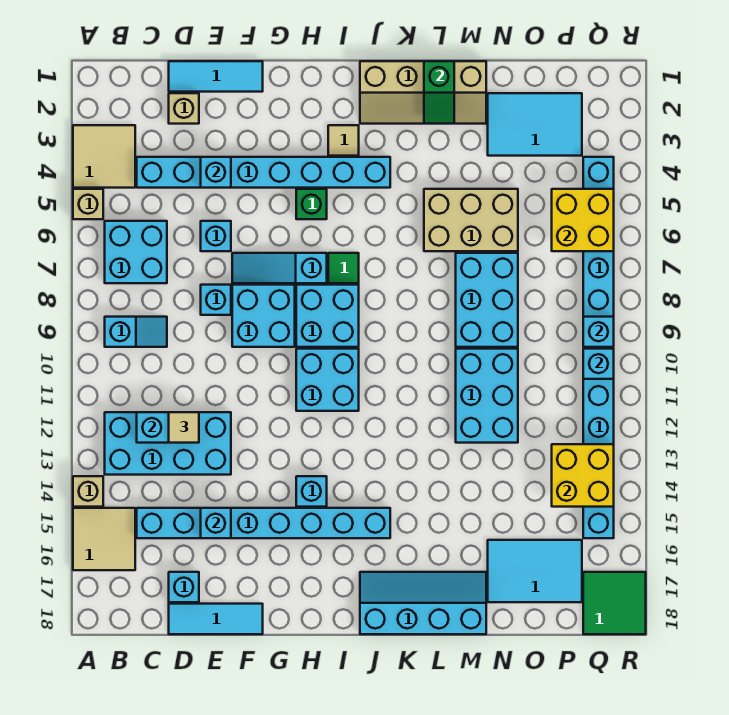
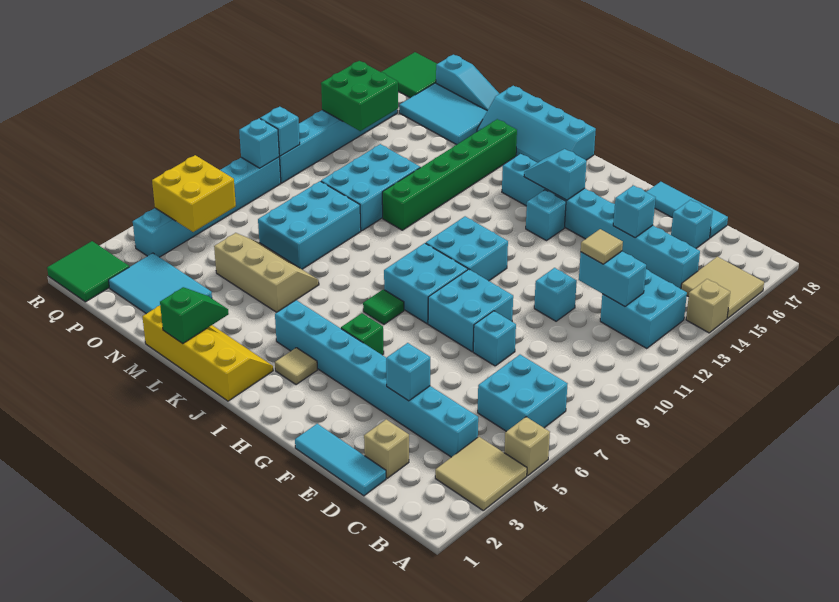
cyan 1x2 slope [105,317,167,347] -> cyan 1x2 slope moved to [524,149,587,200]
cyan 2x4 brick [105,412,231,475] -> cyan 2x2 brick [600,269,687,349]
cyan 1x1 brick [201,221,231,251] -> cyan 1x1 brick moved to [534,268,577,321]
cyan 1x3 slope [232,253,327,283] -> cyan 1x3 slope moved to [436,55,499,111]
tan 2x4 slope [360,61,486,124] -> yellow 2x4 slope [143,306,273,401]
tan 2x3 brick [424,189,518,251] -> tan 2x3 slope [214,233,319,312]
none -> green 1x6 brick [382,119,517,230]
yellow 2x2 brick [552,444,614,507] -> green 2x2 brick [321,61,398,131]
none -> green 2x2 tile [47,241,129,302]

